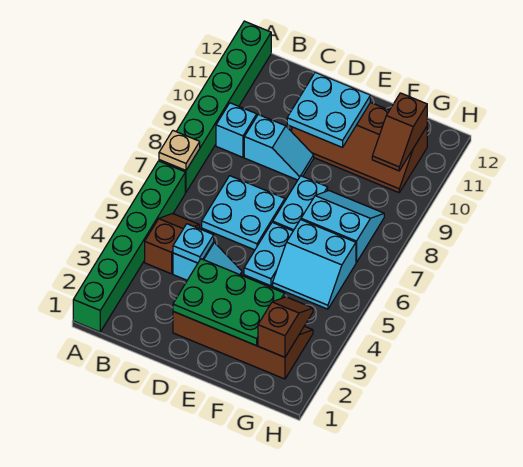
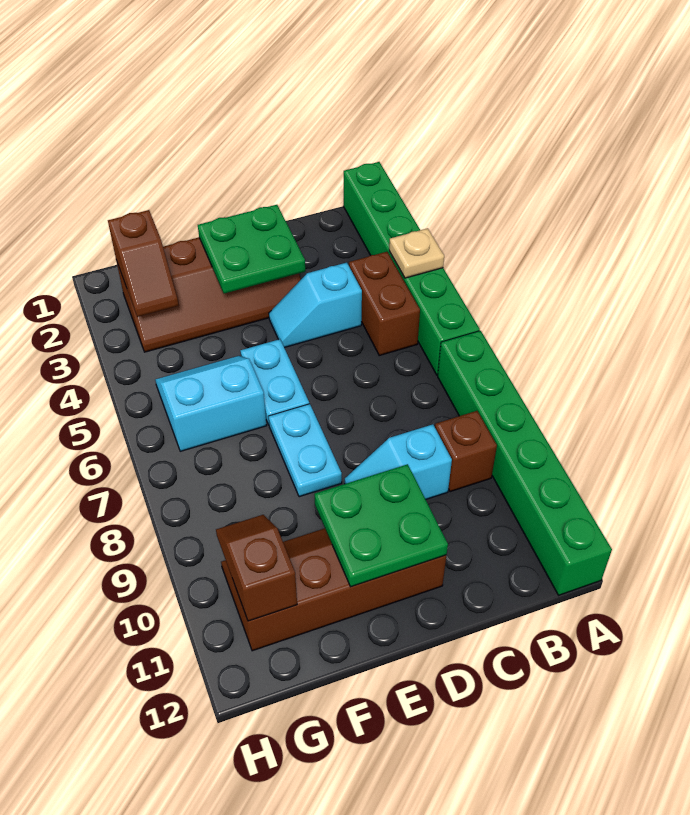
tan 1x1 plate [159,131,200,171] -> tan 1x1 plate moved to [389,228,444,278]
brown 1x2 slope [145,214,200,274] -> brown 1x2 brick [349,252,420,355]
cyan 1x1 brick [216,103,257,157] -> brown 1x1 brick [435,411,497,492]
cyan 1x1 plate [173,224,214,263] -> none
cyan 2x2 plate [202,176,285,250] -> none
green 2x3 plate [173,259,285,345] -> green 2x2 plate [198,205,305,293]
cyan 2x2 plate [287,72,370,147] -> green 2x2 plate [314,464,448,587]
cyan 2x2 slope [301,191,384,263] -> none

